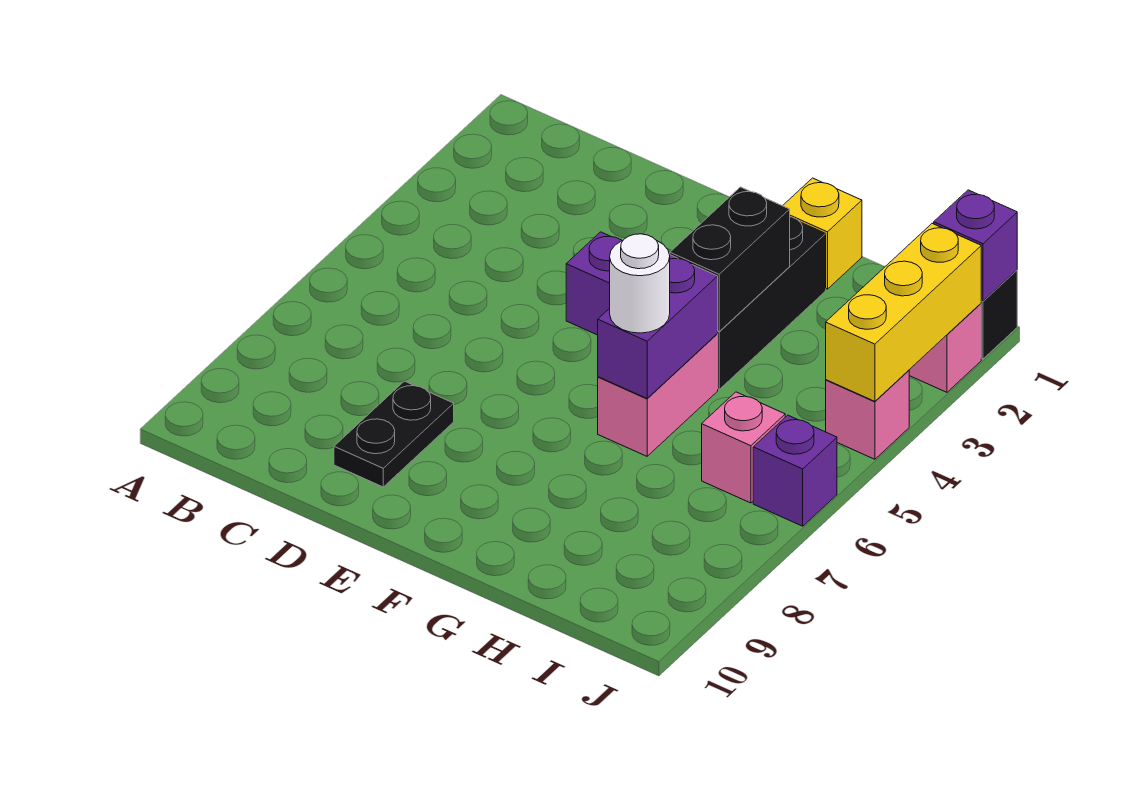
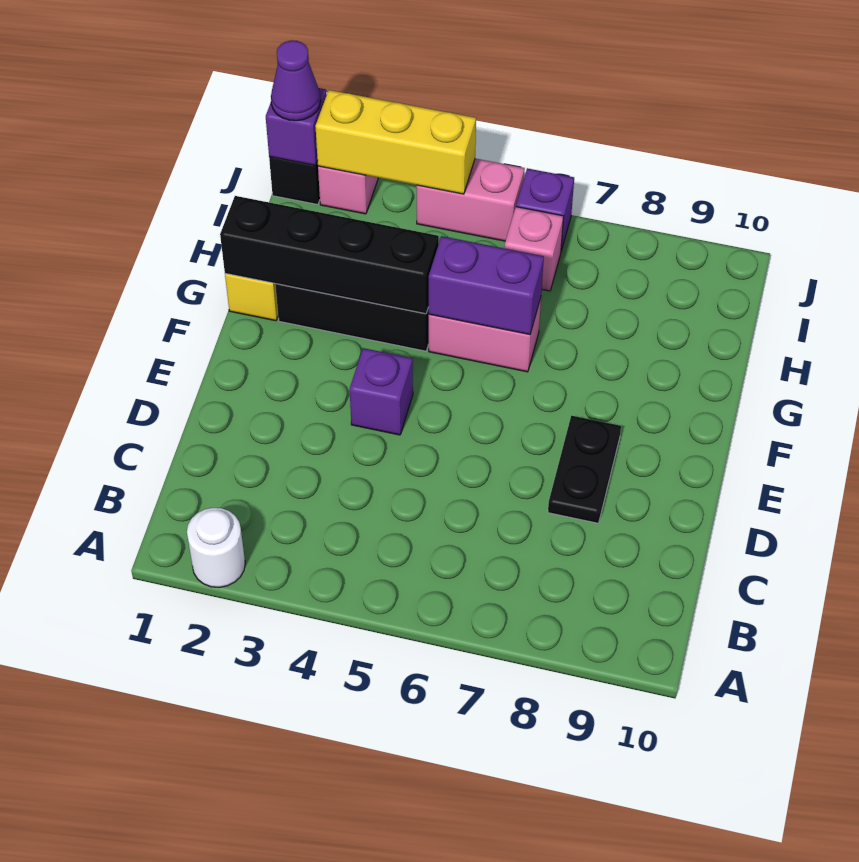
black 1x2 plate [334,381,454,487] -> black 1x2 plate turned to [548,416,621,523]
black 1x2 brick [670,187,790,331] -> black 1x4 brick [220,196,439,314]
white 1x1 round brick [610,234,670,333] -> white 1x1 round brick moved to [187,508,245,588]
none -> purple 1x1 cone [271,40,321,121]
pink 1x1 brick [826,370,909,459] -> pink 1x2 brick [417,159,525,241]

